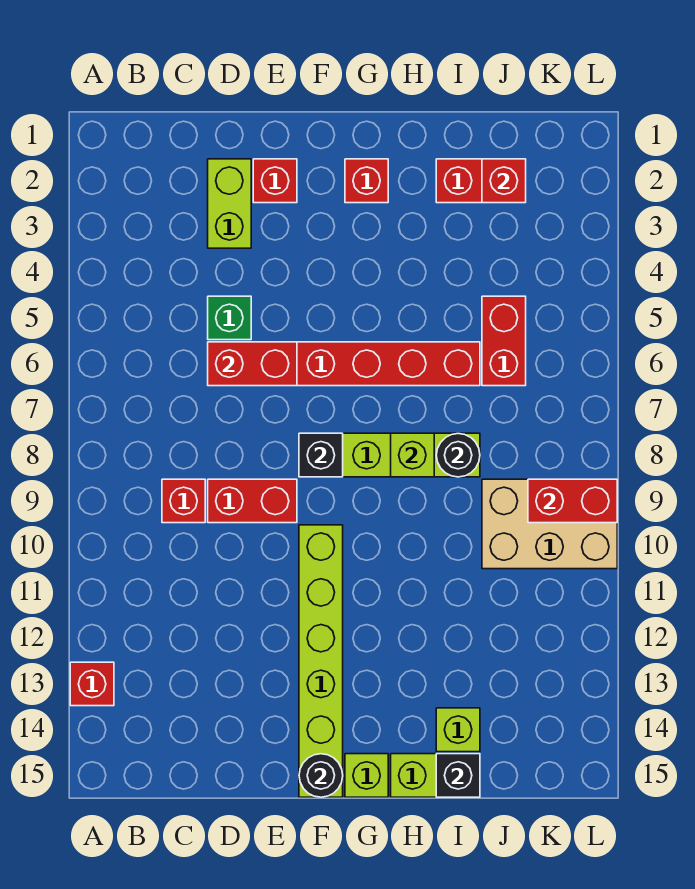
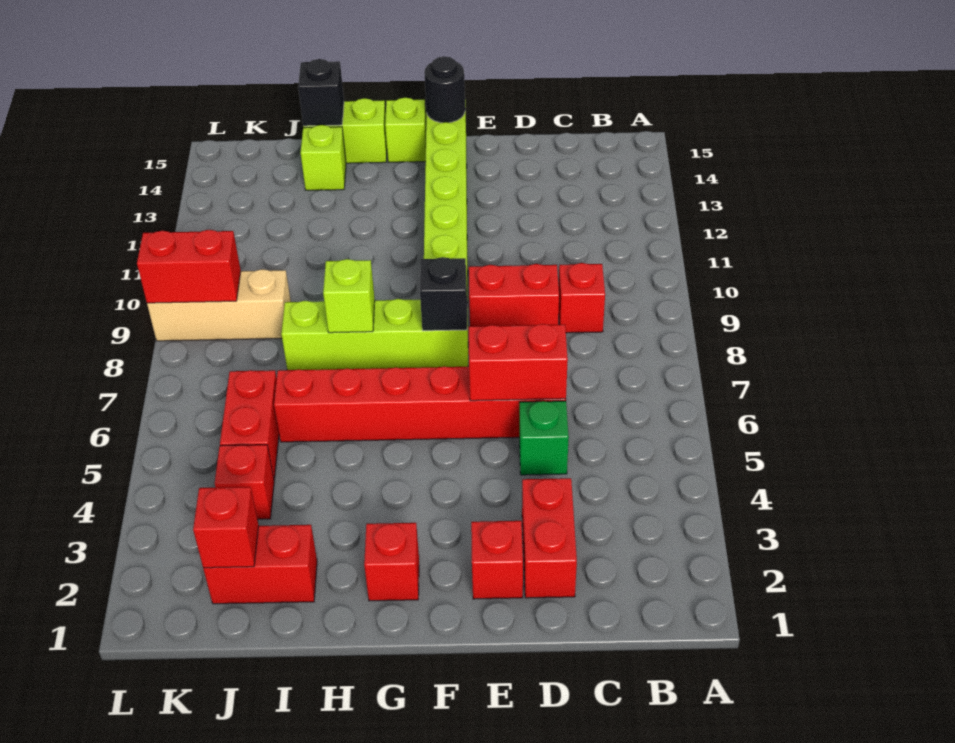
red 1x1 brick [70,662,114,706] -> red 1x1 brick moved to [215,445,274,519]
lime 1x2 brick [208,159,251,248] -> red 1x2 brick [522,478,577,598]
black 1x1 round brick [436,433,480,477] -> none
tan 2x3 brick [482,479,617,569] -> tan 1x3 brick [147,269,291,341]

